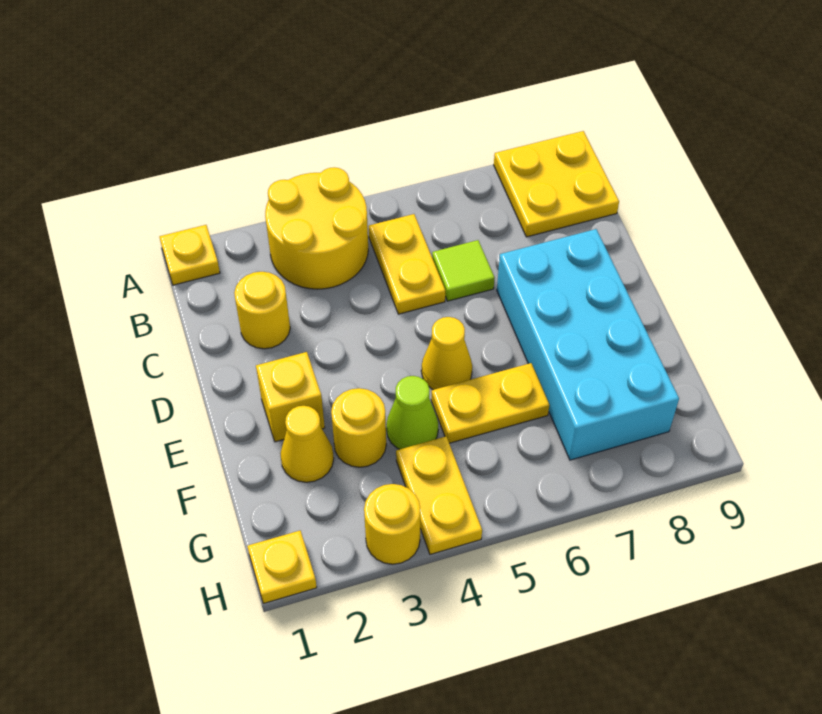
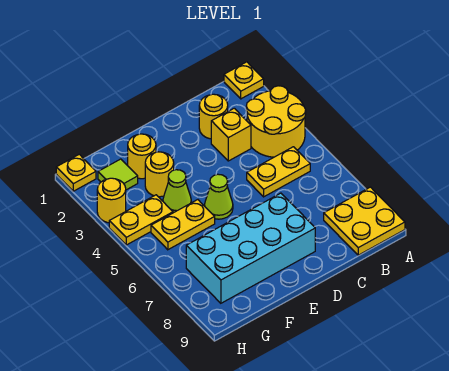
lime 1x1 tile [432,240,494,301] -> lime 1x1 tile moved to [98,159,138,190]
yellow 1x1 brick [256,352,325,442] -> yellow 1x1 brick moved to [211,108,251,161]
yellow 1x1 cone [421,317,472,390] -> lime 1x1 cone [205,174,233,219]
yellow 1x1 cone [280,406,334,482] -> yellow 1x1 round brick [128,134,156,179]
yellow 1x2 plate [431,363,549,443] -> yellow 1x2 plate turned to [151,200,215,250]

